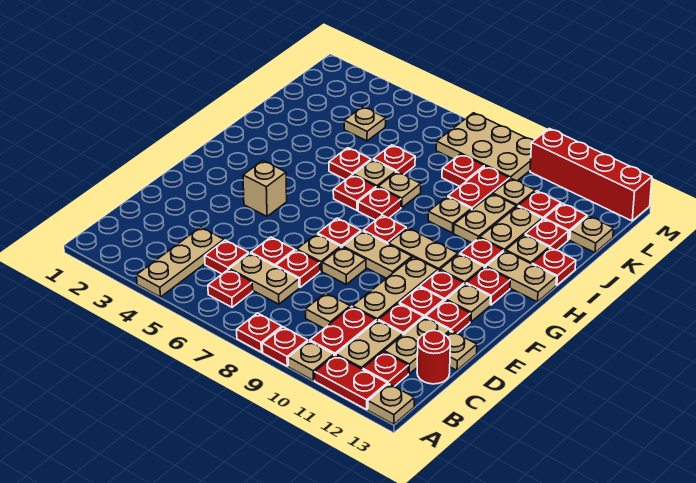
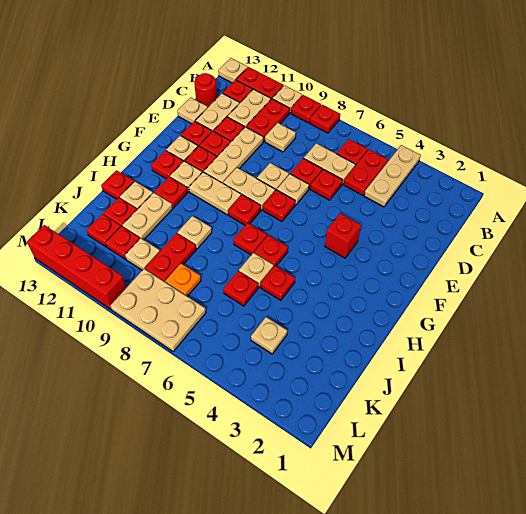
red 1x1 plate [205,240,249,274] -> red 1x2 plate [344,150,388,195]
tan 1x1 brick [243,161,287,216] -> red 1x1 brick [325,213,361,258]
tan 1x2 plate [486,251,557,302] -> none
tan 1x1 plate [378,172,421,208] -> none
tan 1x2 plate [454,194,516,243] -> none
red 1x1 plate [442,154,484,186] -> orange 1x1 plate [165,264,201,296]
tan 1x1 plate [570,216,614,253] -> none

